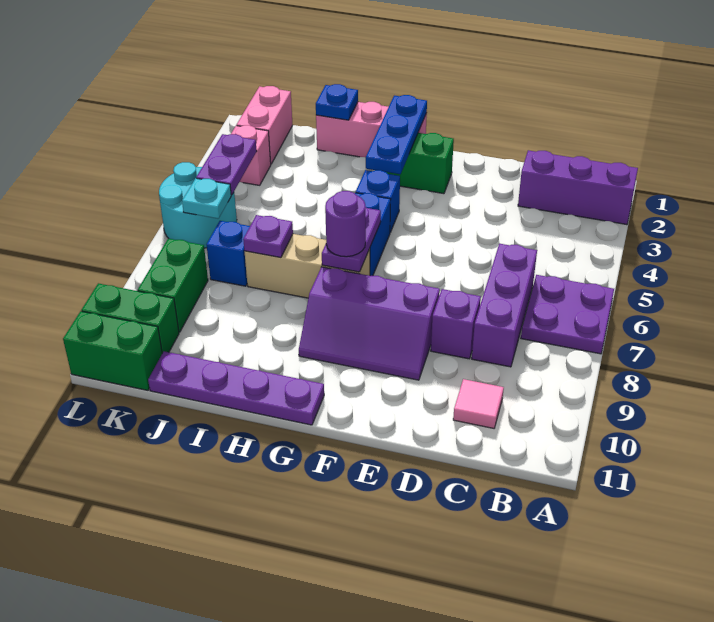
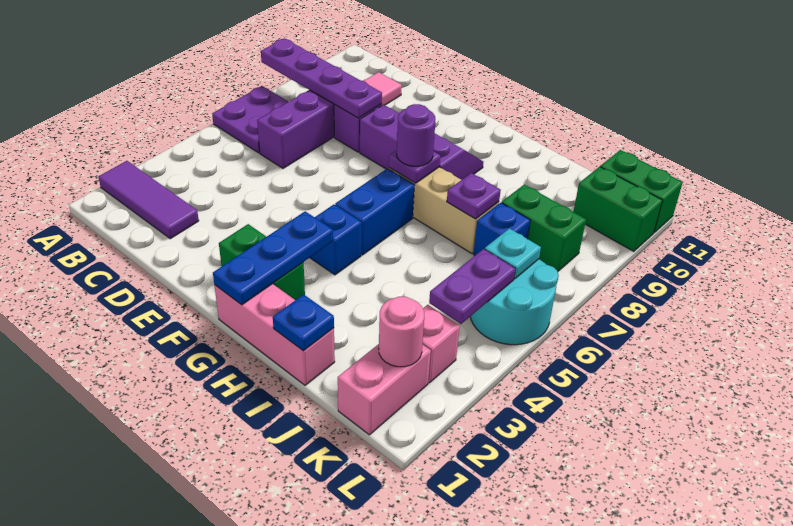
purple 1x3 brick [518,150,638,225] -> purple 1x3 tile [99,161,199,239]
purple 1x2 plate [322,207,381,272] -> purple 1x1 plate [389,151,440,183]
purple 1x4 plate [148,351,324,425] -> purple 1x4 plate moved to [261,38,382,118]
none -> pink 1x1 round brick [379,297,424,367]
green 1x2 brick [138,238,208,332] -> green 1x2 brick turned to [502,184,586,271]

